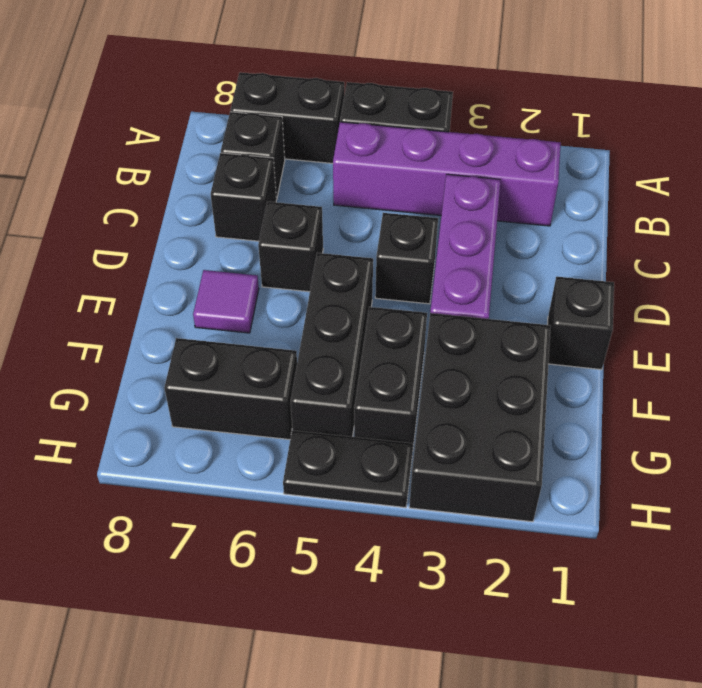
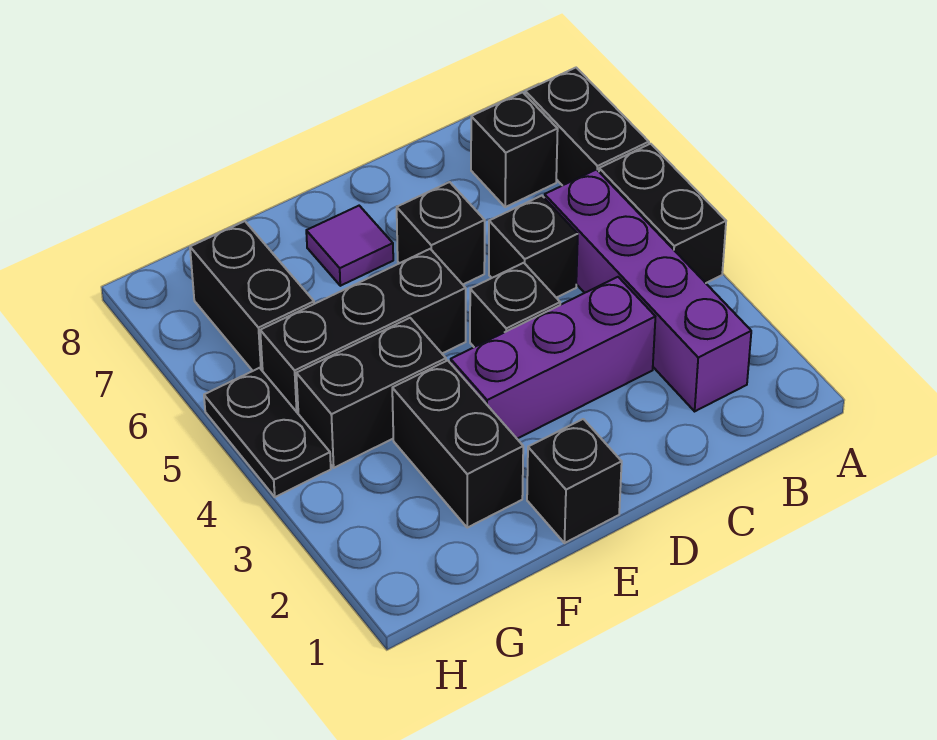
black 1x1 brick [211,153,276,241] -> black 1x1 brick moved to [489,196,578,298]
black 2x3 brick [409,313,551,522] -> black 1x2 brick [392,360,523,528]

